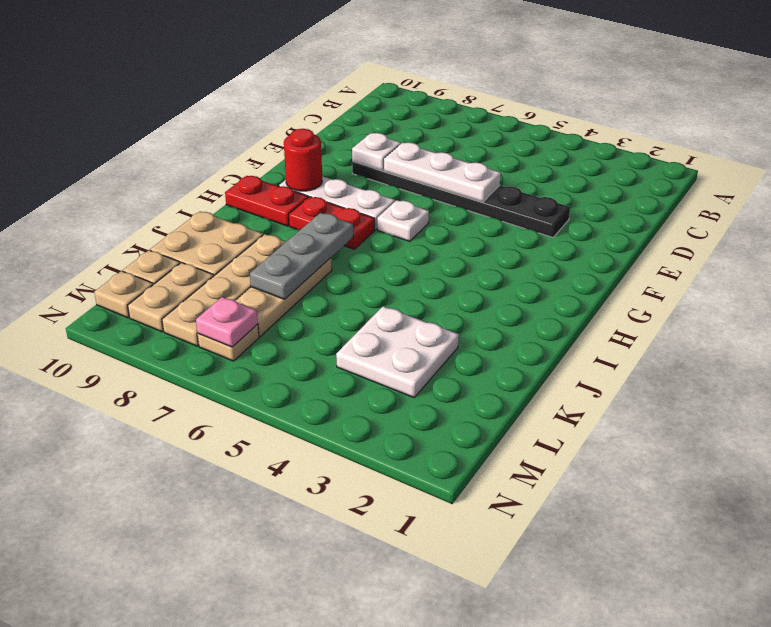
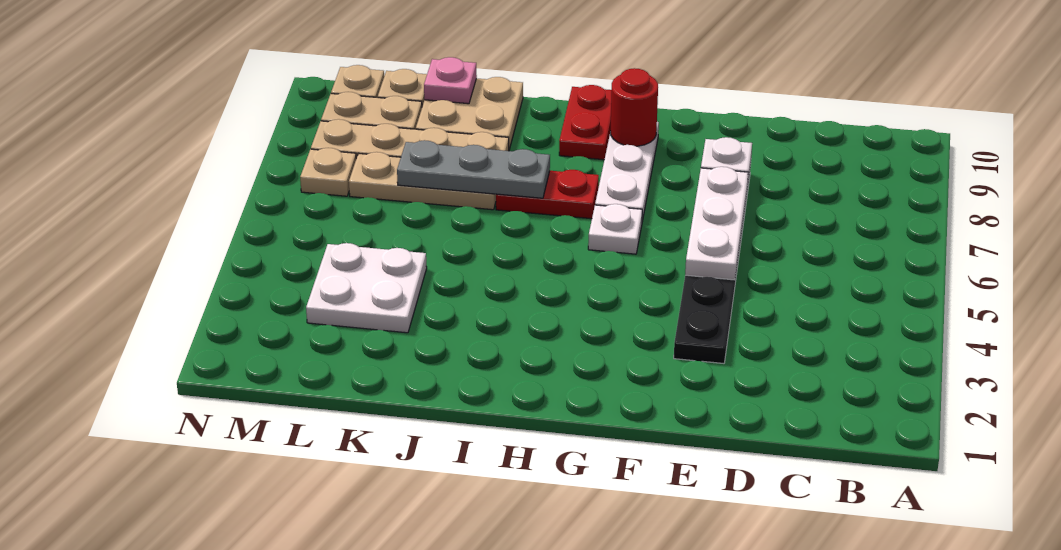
red 1x2 plate [289,197,375,249] -> red 1x2 plate turned to [496,170,599,219]
pink 1x1 plate [196,297,258,347] -> pink 1x1 plate moved to [424,57,477,104]

